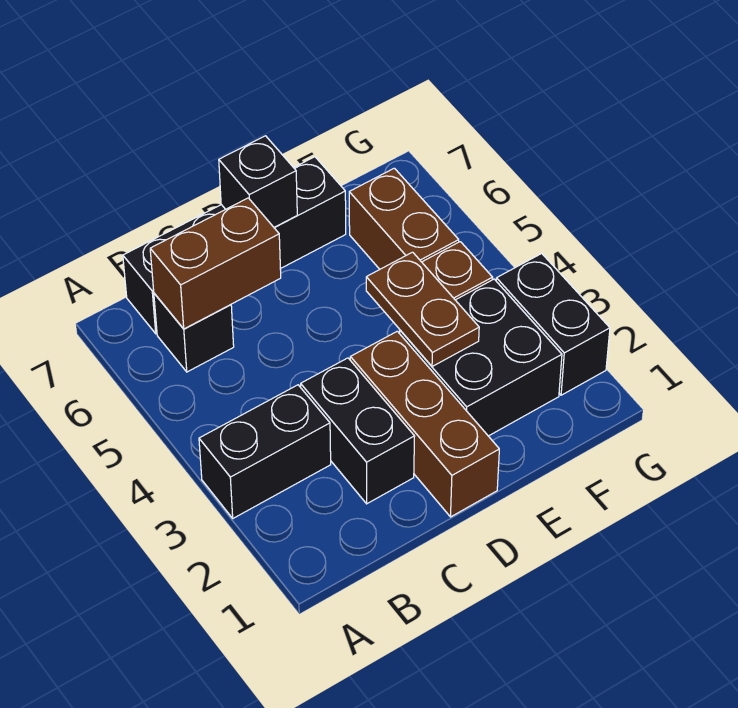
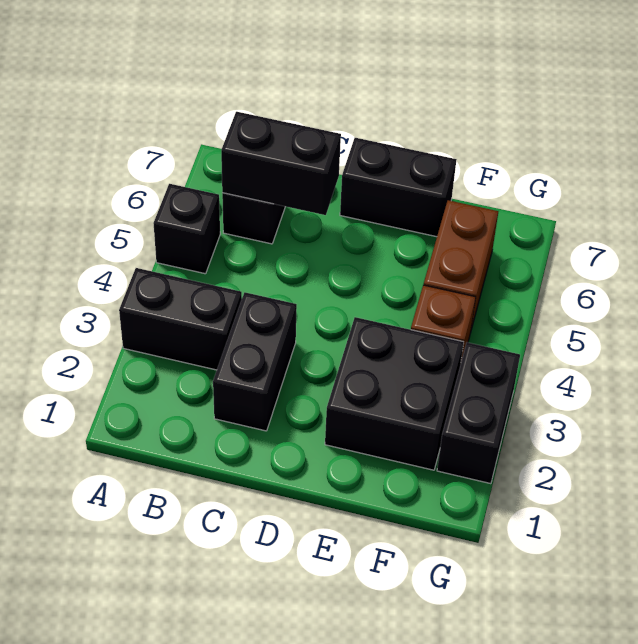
brown 1x2 brick [150,198,281,329] -> black 1x2 brick [221,112,341,215]
black 1x4 brick [123,157,346,334] -> black 1x2 brick [340,138,457,237]
brown 1x3 brick [350,331,499,517] -> none
black 1x1 brick [219,136,297,227] -> black 1x1 brick moved to [153,184,220,274]
brown 1x2 plate [366,252,479,367] -> none

